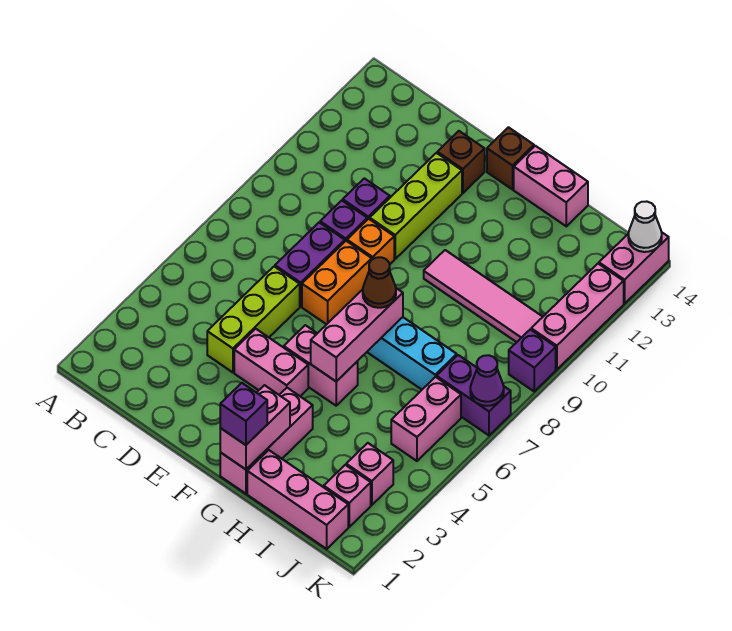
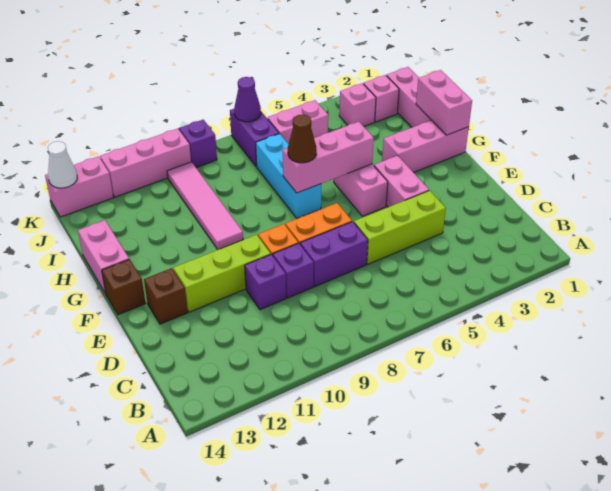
pink 1x2 brick [220,385,290,469] -> pink 1x2 brick turned to [416,70,472,135]
purple 1x1 brick [220,383,267,445] -> none

